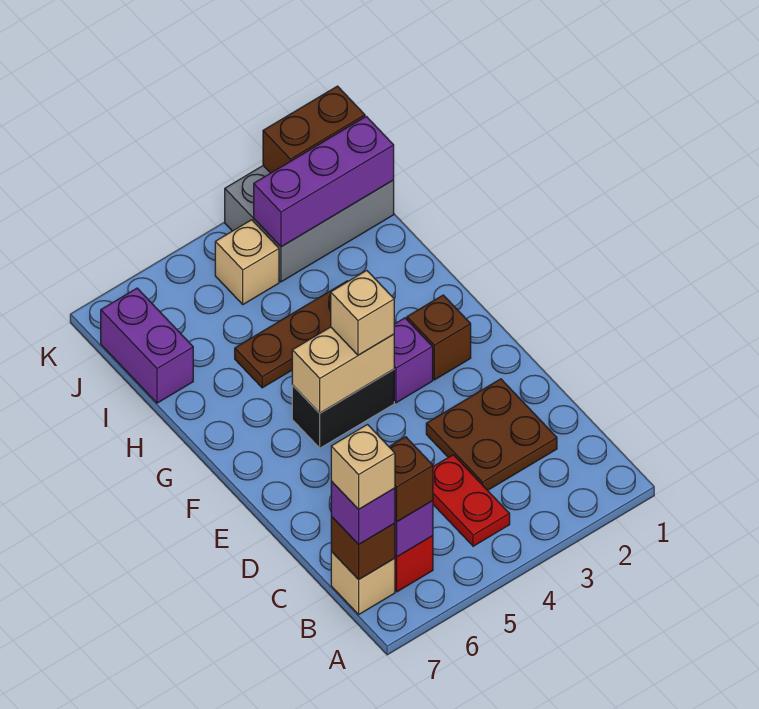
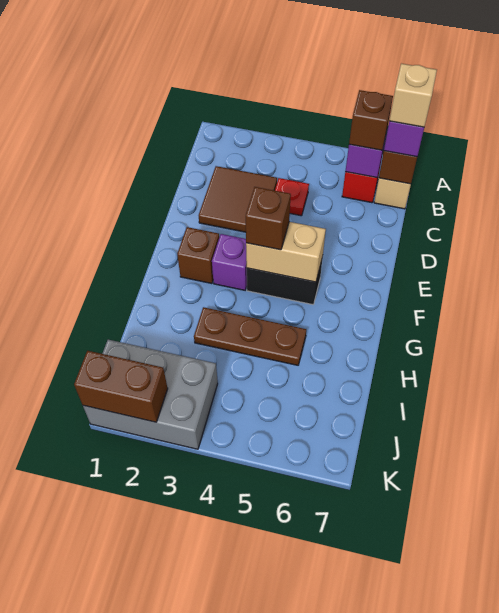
red 1x2 plate [433,455,510,546] -> red 1x1 plate [275,178,309,216]
brown 2x2 plate [426,379,557,490] -> brown 2x2 tile [199,166,277,232]
tan 1x1 brick [331,270,394,355] -> brown 1x1 brick [246,187,291,250]
purple 1x2 brick [101,288,193,403] -> none
purple 1x3 brick [254,116,394,247] -> none
tan 1x1 brick [215,220,279,304] -> none

